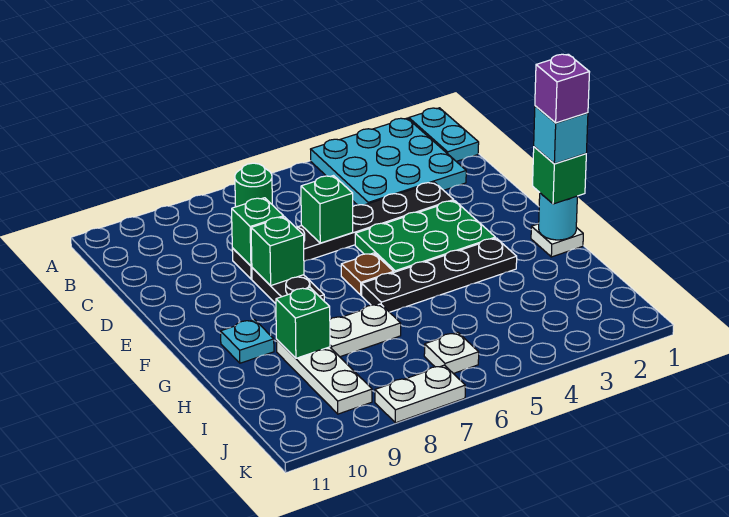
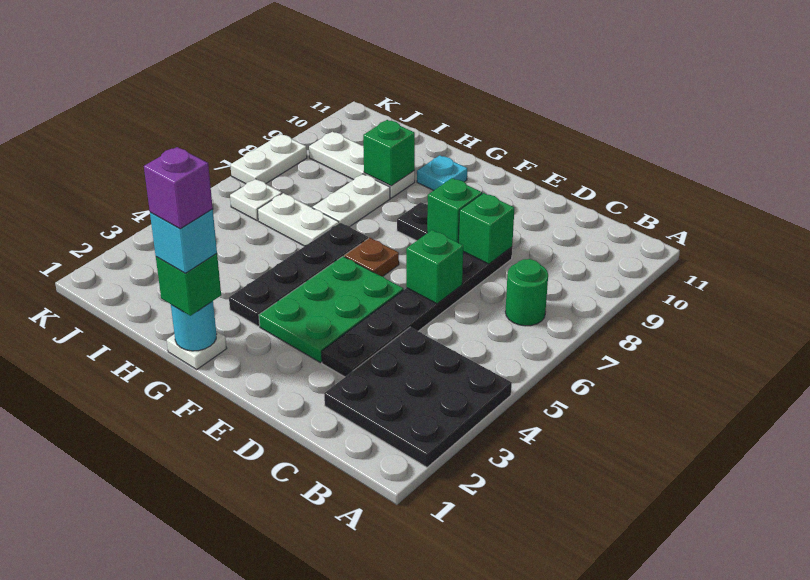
cyan 1x2 plate [409,108,479,161] -> none
cyan 3x3 plate [311,118,466,205] -> black 3x3 plate [324,327,512,467]
none -> white 1x2 plate [258,193,339,246]

